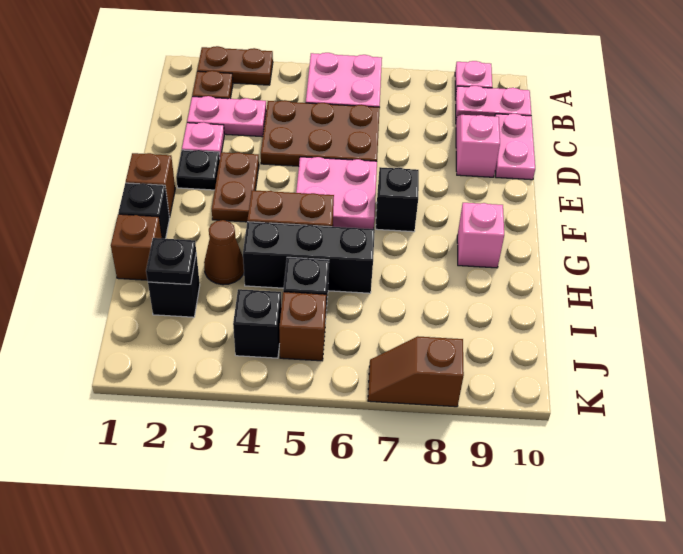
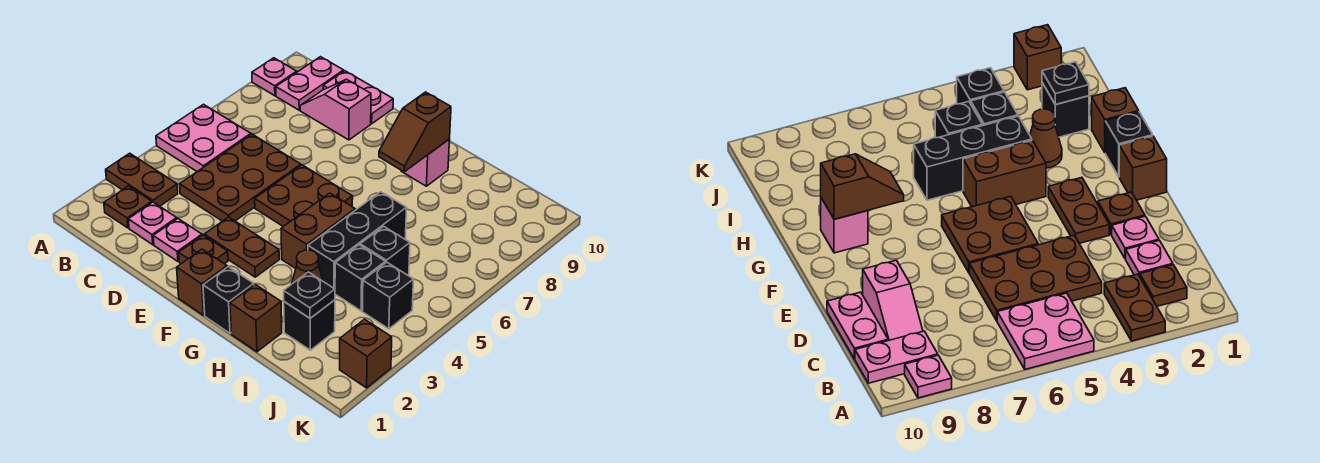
brown 1x2 plate [197,46,273,85] -> brown 1x2 plate turned to [106,153,178,206]
pink 1x2 plate [187,96,266,137] -> pink 1x1 plate [128,202,177,245]
black 1x1 plate [176,150,220,190] -> brown 1x1 plate [179,235,228,264]
pink 2x2 plate [296,157,377,229] -> brown 2x2 plate [255,165,353,226]
black 1x1 brick [376,167,419,232] -> black 1x1 brick moved to [335,245,385,311]
brown 1x1 brick [279,292,326,361] -> brown 1x1 brick moved to [340,319,392,388]
brown 1x2 slope [368,337,464,407] -> brown 1x2 slope moved to [379,92,451,172]

